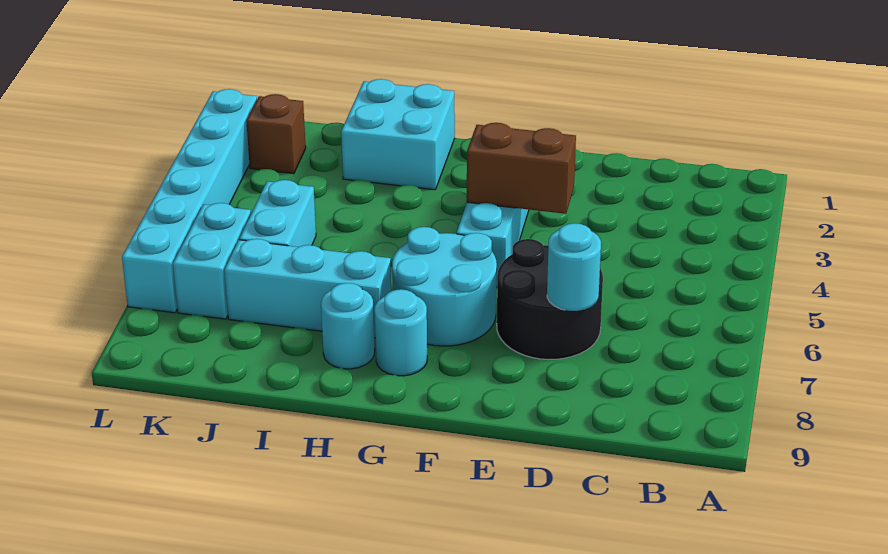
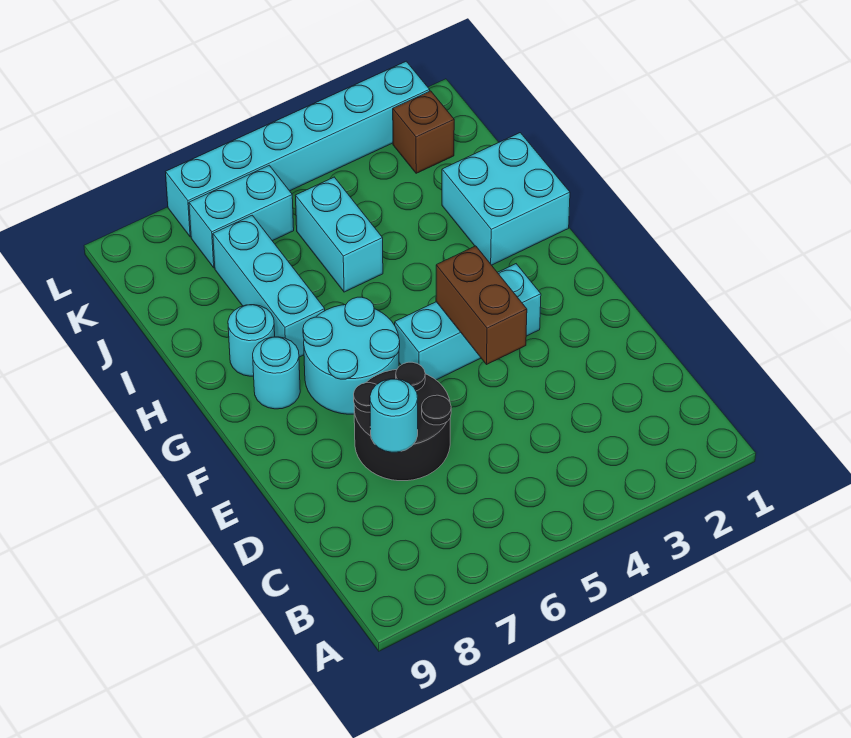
cyan 1x2 brick [239,180,316,247] -> cyan 1x2 brick turned to [296,177,383,292]

